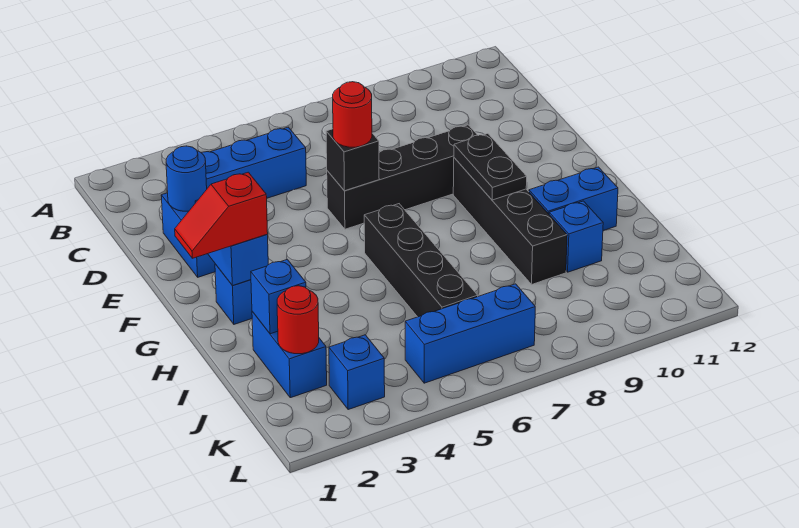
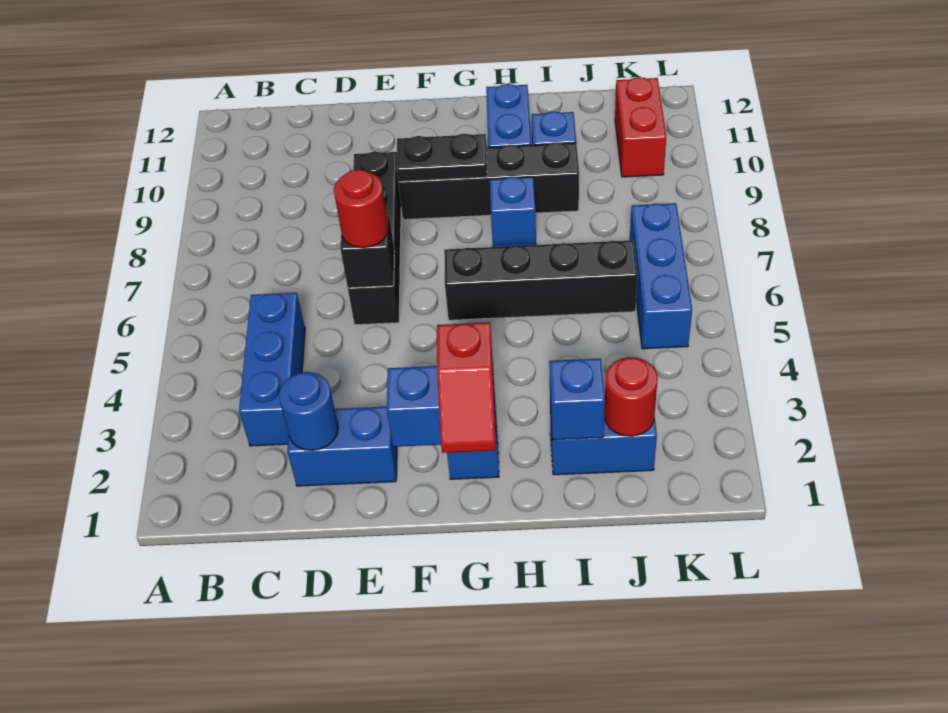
blue 1x1 brick [329,335,385,410] -> blue 1x1 brick moved to [490,177,536,247]
none -> red 1x2 brick [615,77,666,177]

